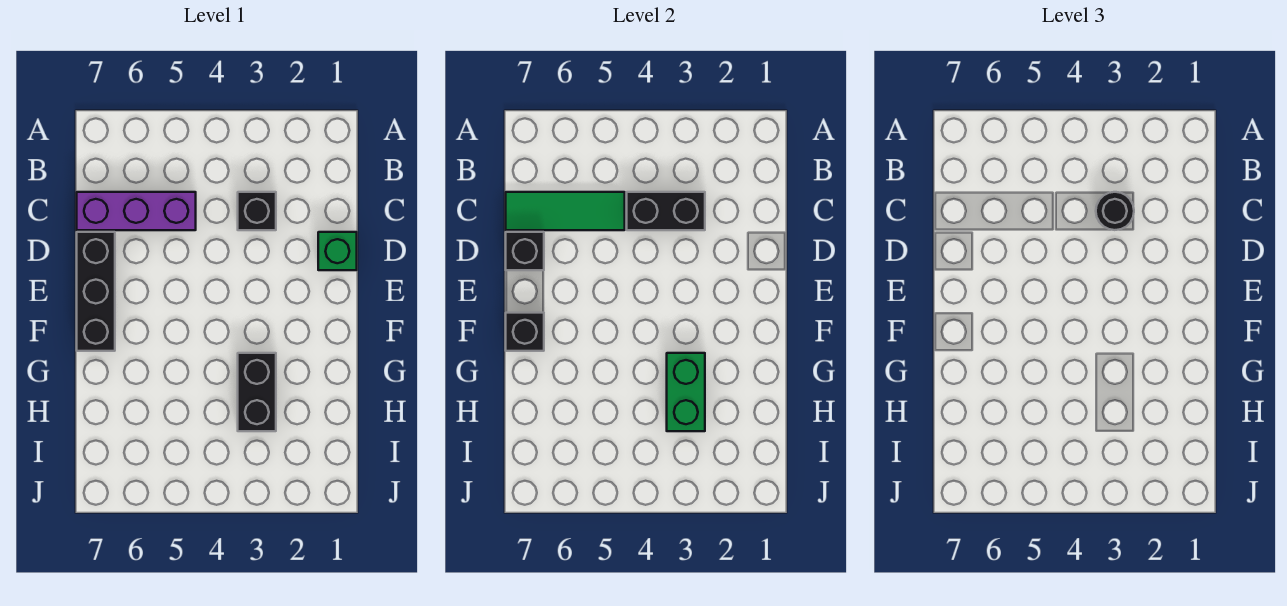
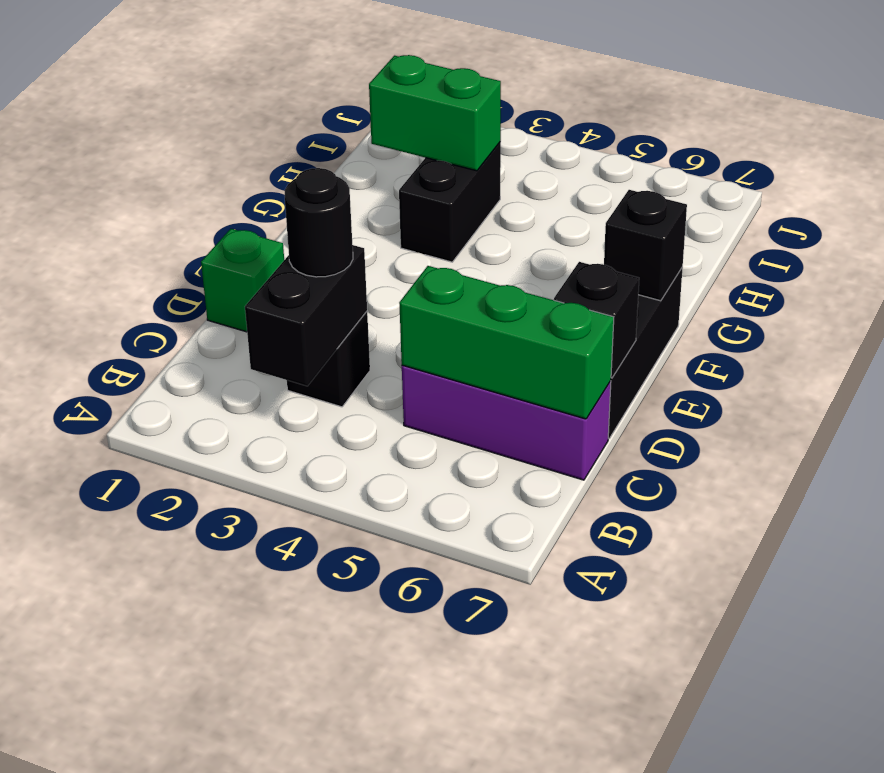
black 1x2 brick [627,192,705,230] -> black 1x2 brick turned to [245,245,367,386]
green 1x3 tile [506,192,625,230] -> green 1x3 brick [399,266,614,419]
green 1x2 brick [667,353,705,431] -> green 1x2 brick turned to [369,55,501,171]

